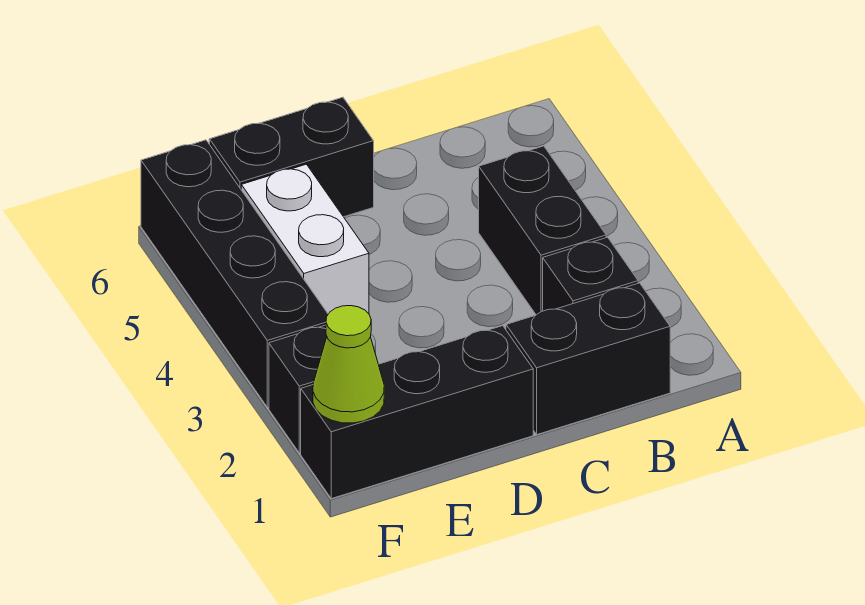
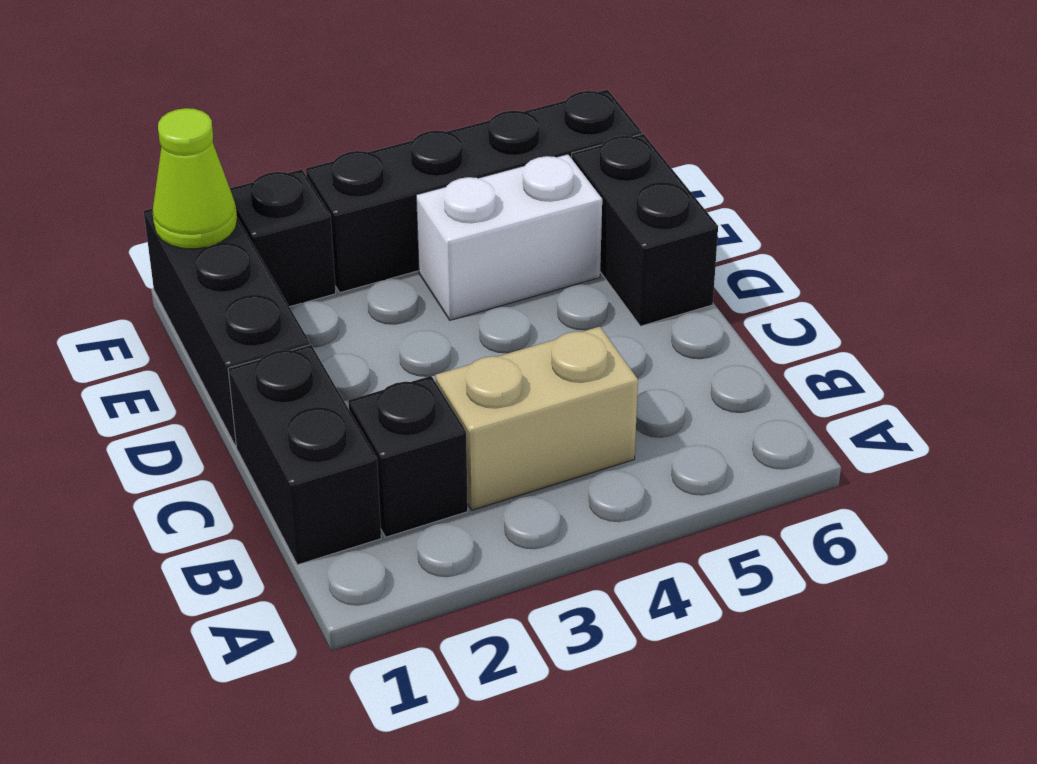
black 1x2 brick [479,146,606,315] -> tan 1x2 brick [436,326,638,510]

